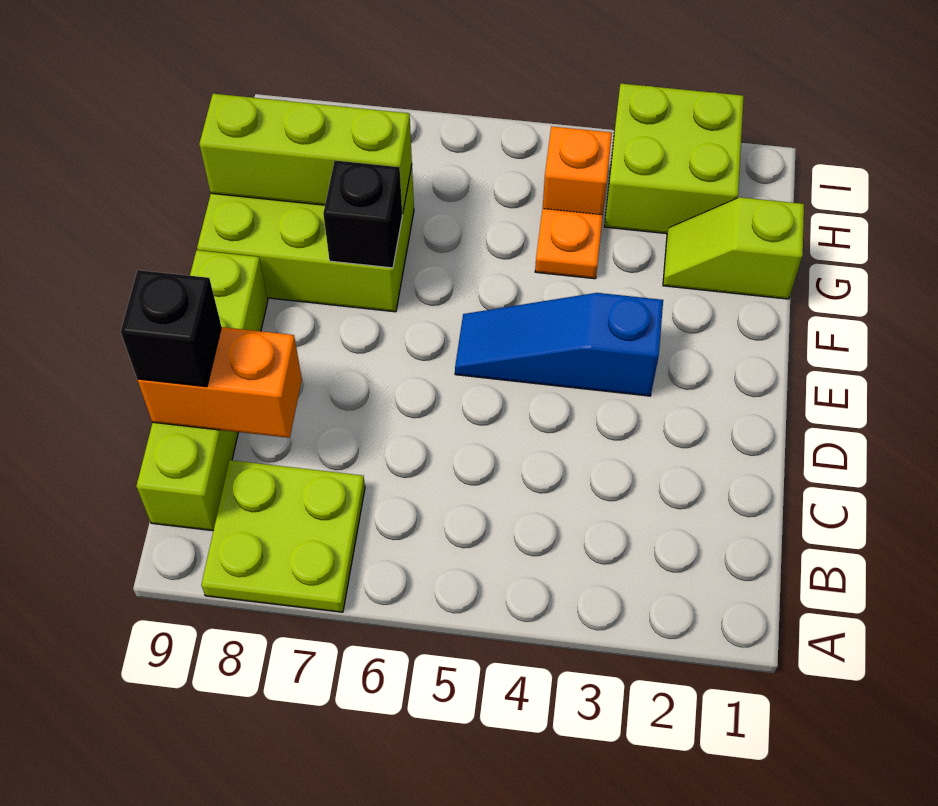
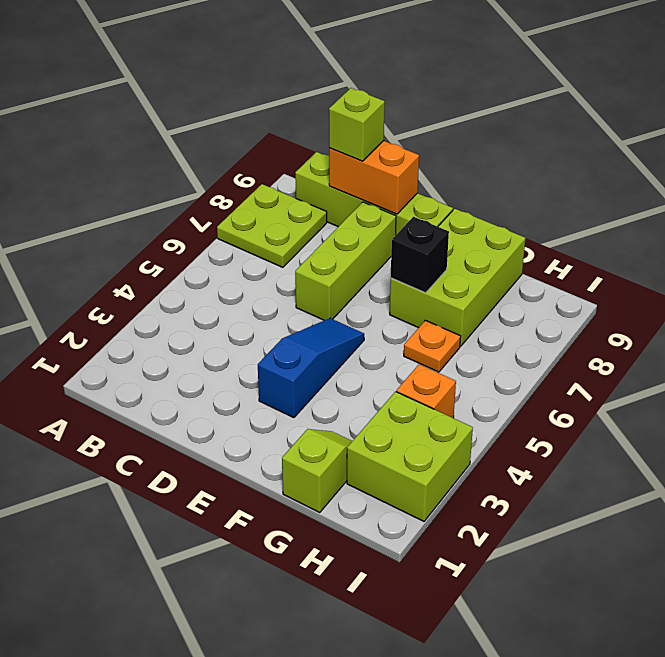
orange 1x2 brick [137,327,302,438] -> orange 1x2 brick turned to [329,141,419,214]
black 1x1 brick [121,270,221,387] -> lime 1x1 brick [329,88,385,161]
orange 1x1 plate [535,209,603,279] -> orange 1x1 plate moved to [404,320,461,372]
lime 1x3 brick [199,94,412,213] -> lime 1x3 brick moved to [295,202,396,320]

